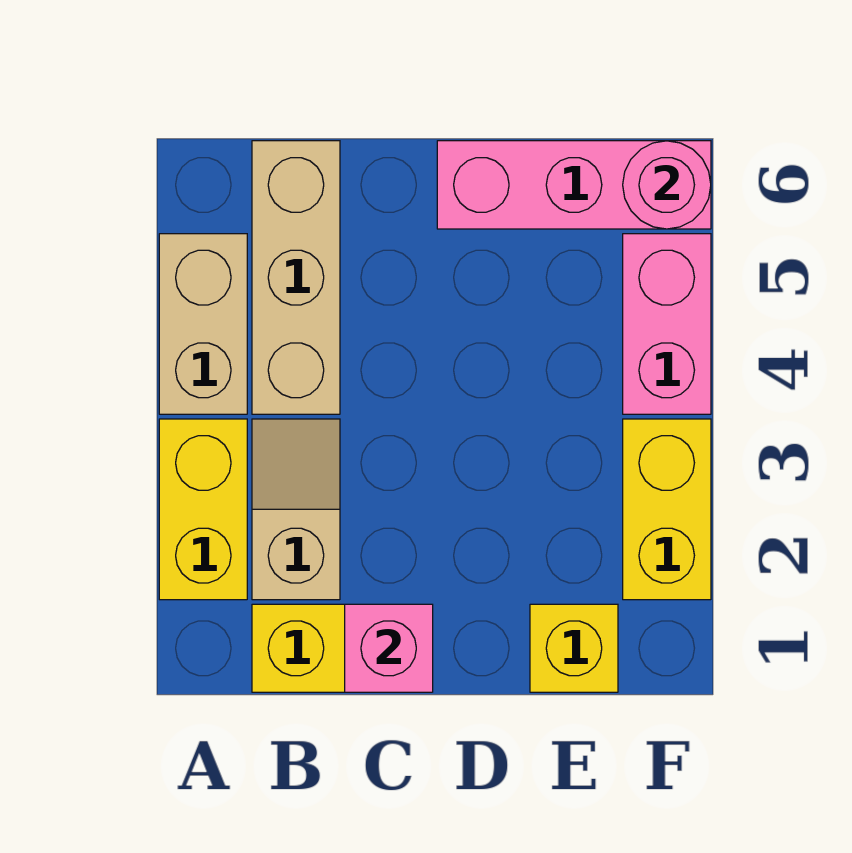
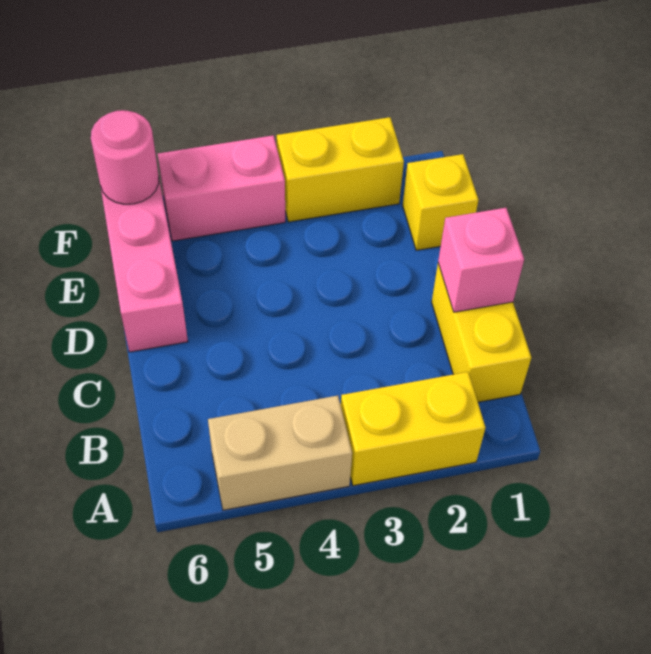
tan 1x2 slope [252,419,340,600] -> none
tan 1x3 brick [252,141,340,414] -> none

